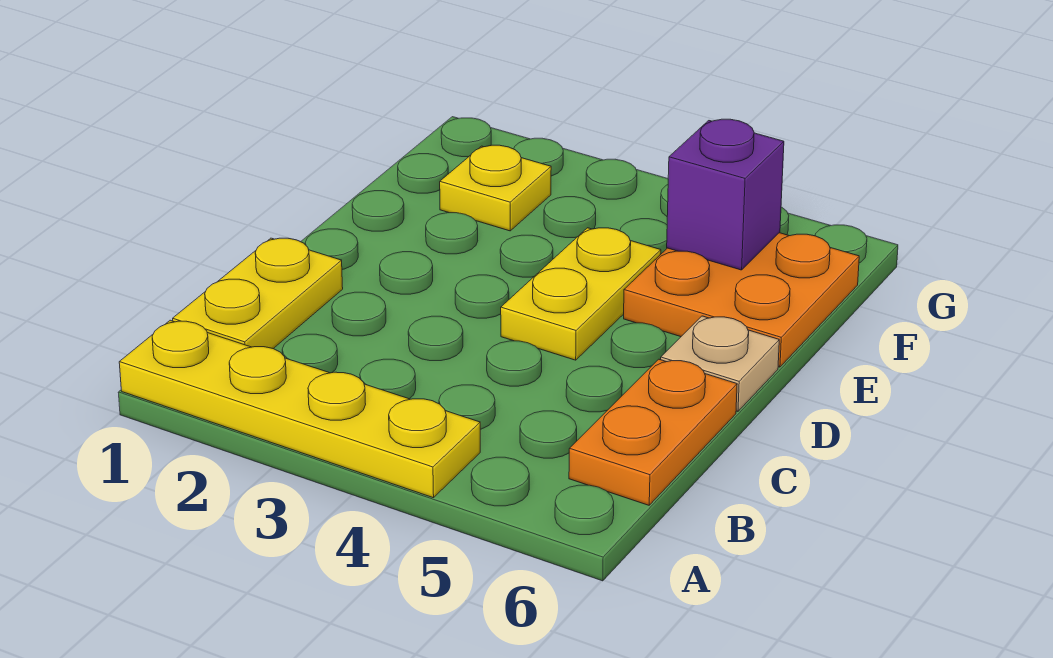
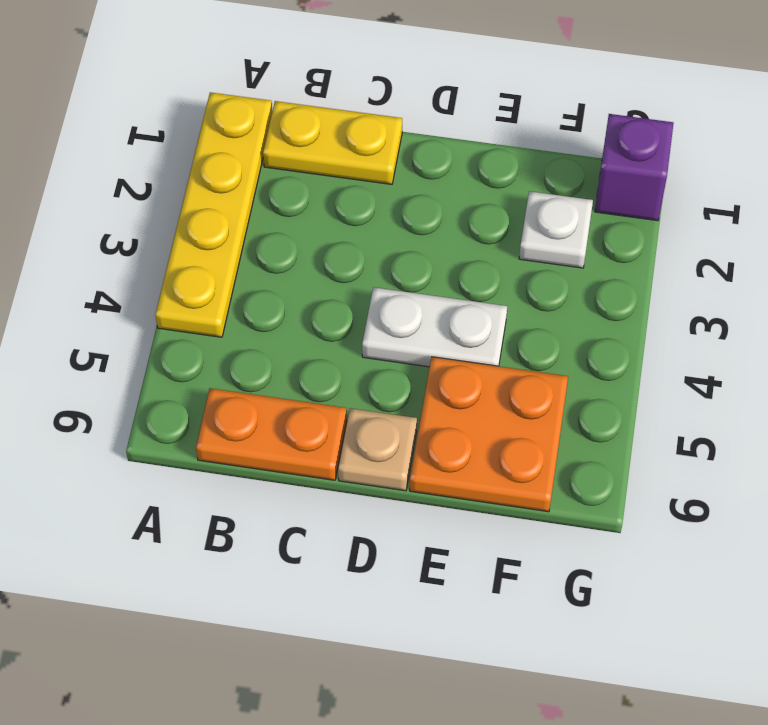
yellow 1x2 plate [501,228,661,360] -> white 1x2 plate [362,287,507,367]
yellow 1x1 plate [440,145,551,231] -> white 1x1 plate [519,191,593,268]
purple 1x1 brick [667,119,784,270] -> purple 1x1 brick moved to [595,114,674,221]

